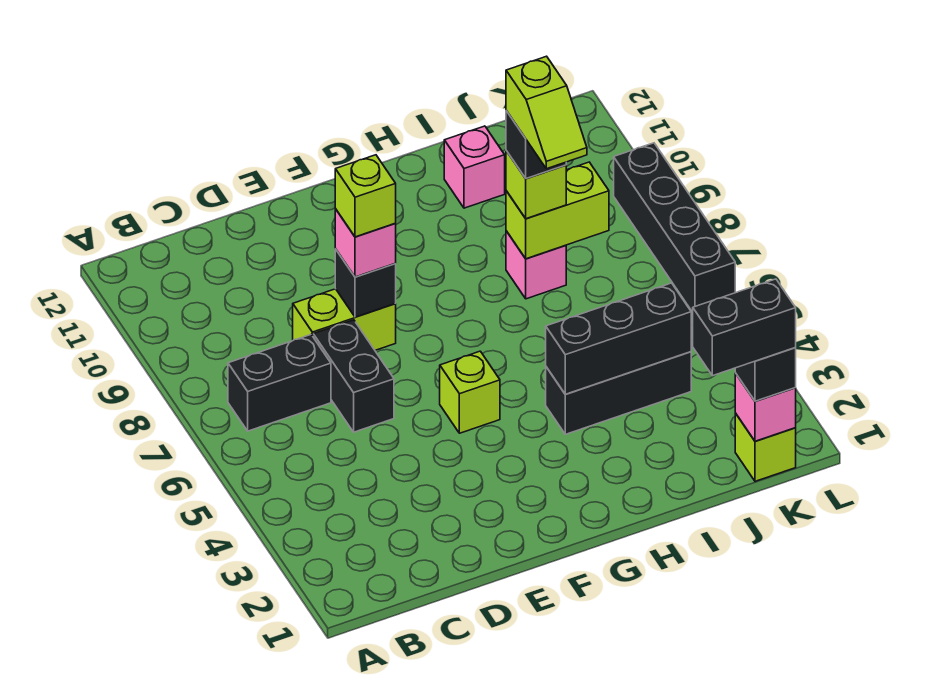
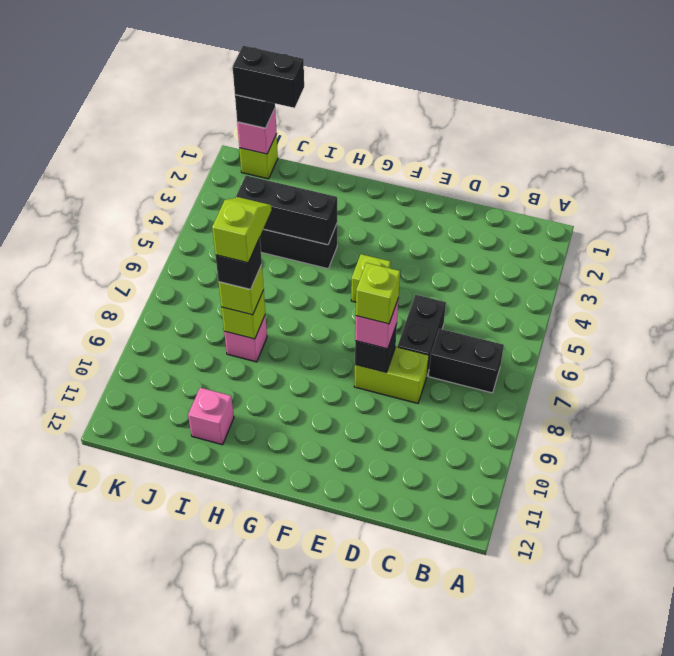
lime 1x2 brick [506,162,609,259] -> lime 1x1 brick [222,290,265,339]
black 1x4 brick [614,143,735,312] -> none

